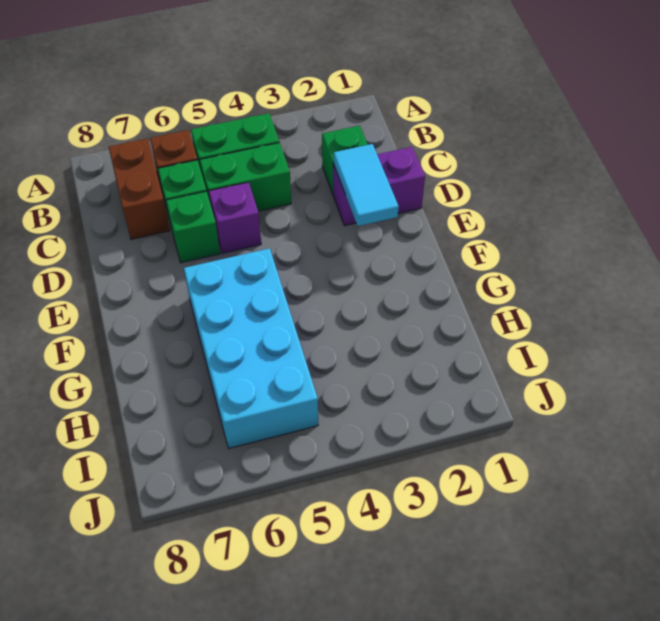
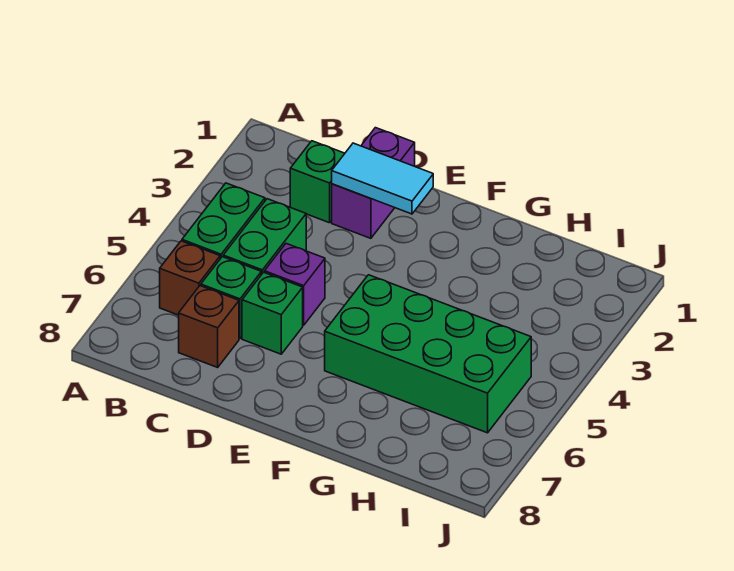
brown 1x2 brick [109,138,170,239] -> brown 1x1 brick [179,286,239,367]
cyan 2x4 brick [184,248,318,448] -> green 2x4 brick [325,275,531,433]

